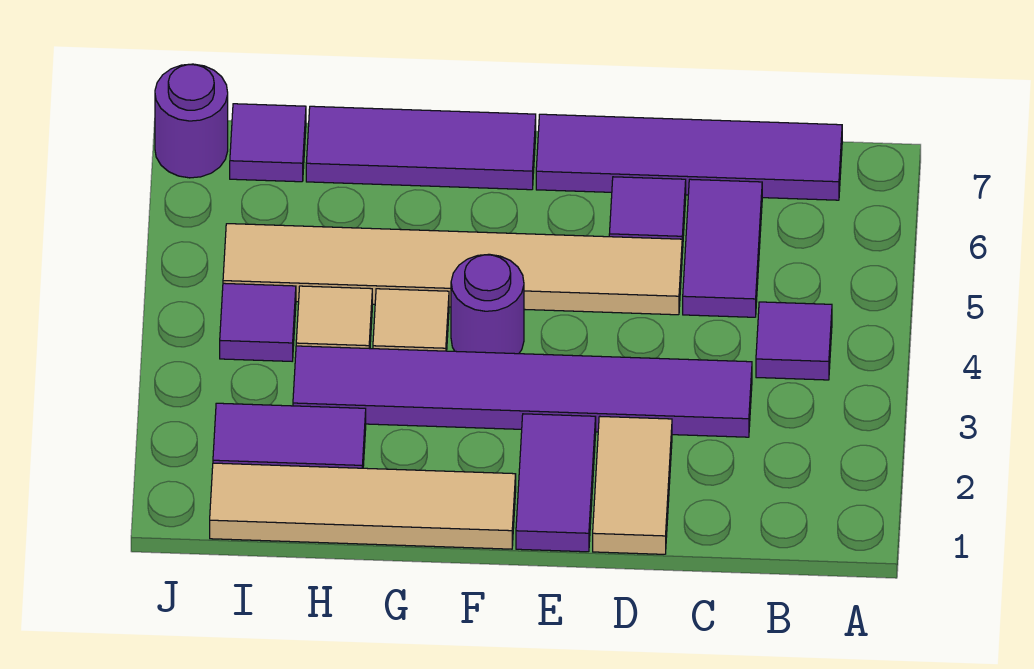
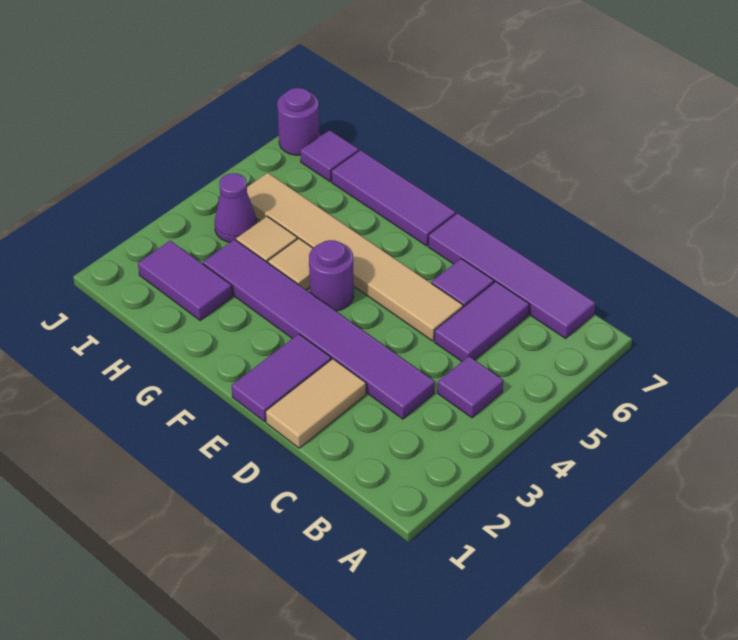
tan 1x4 tile [210,463,516,549] -> none
purple 1x1 tile [220,283,296,361] -> purple 1x1 cone [215,173,257,242]

